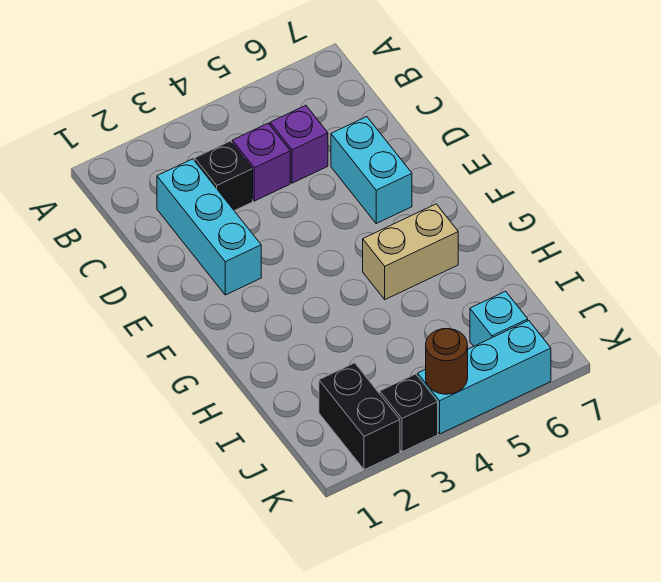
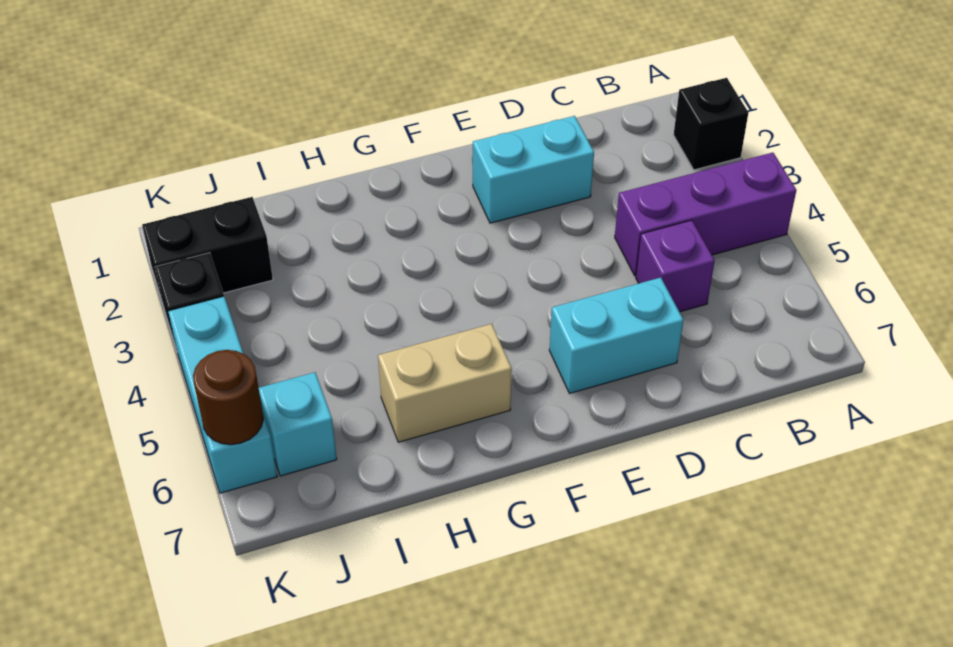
cyan 1x3 brick [157,159,261,295] -> cyan 1x2 brick [473,116,594,223]
black 1x1 brick [195,141,253,211] -> black 1x1 brick moved to [674,78,748,170]
purple 1x1 brick [232,123,290,201] -> purple 1x3 brick [615,153,796,276]
tan 1x2 brick [363,204,458,299] -> tan 1x2 brick turned to [378,324,512,442]
brown 1x1 round brick [426,329,468,394] -> brown 1x1 round brick moved to [193,350,263,445]

